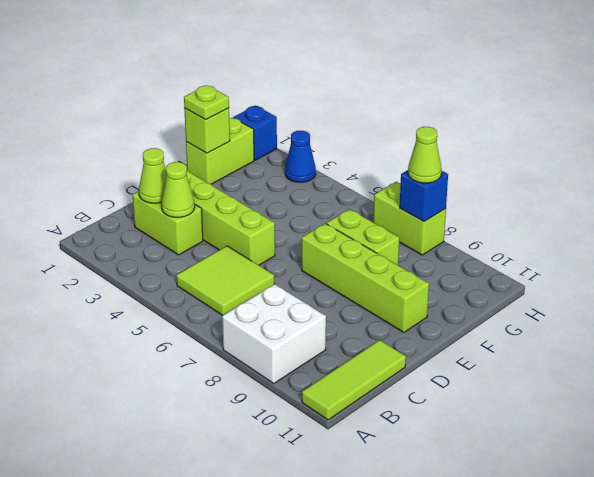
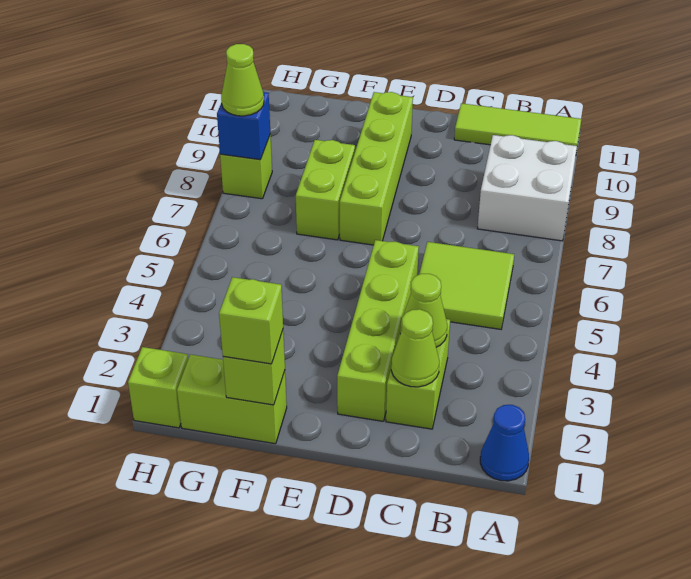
lime 1x1 plate [184,85,229,120] -> lime 1x1 brick [219,277,283,364]
blue 1x1 brick [234,106,277,160] -> lime 1x1 brick [128,347,188,428]
blue 1x1 cone [285,131,316,182] -> blue 1x1 cone moved to [480,405,529,481]
lime 1x2 brick [373,182,446,255] -> lime 1x1 brick [220,135,272,199]

